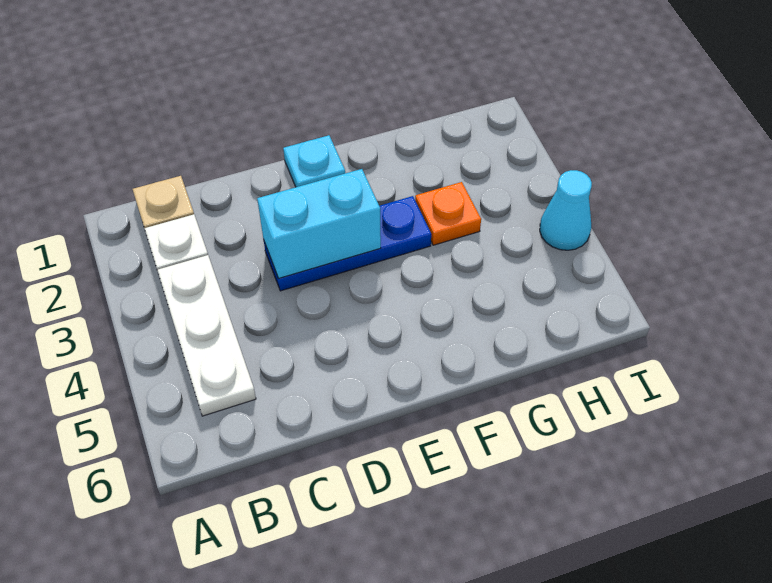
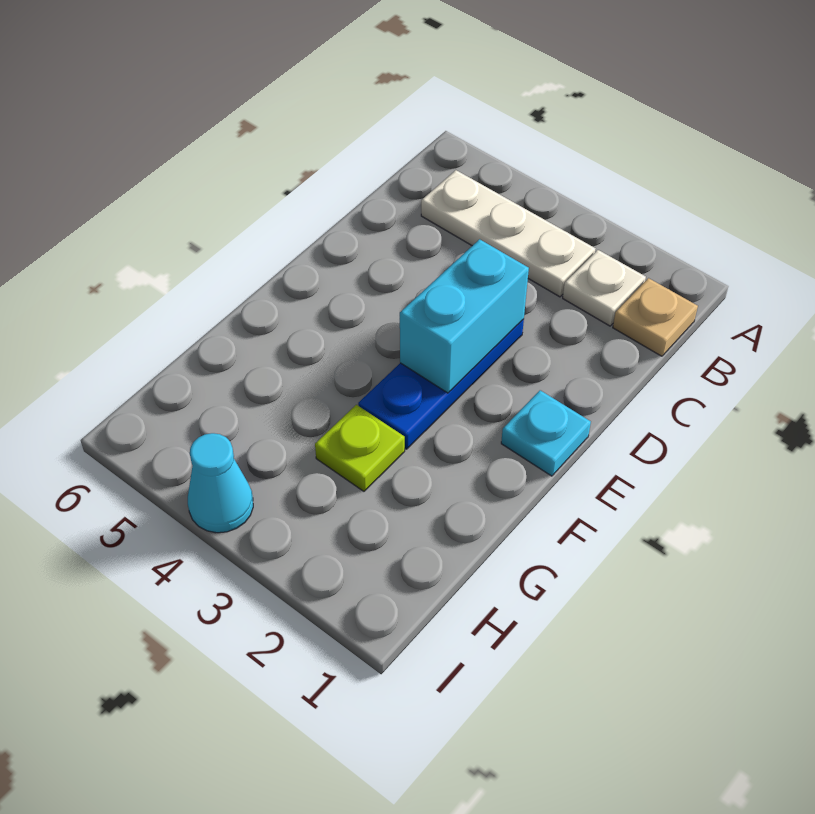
orange 1x1 plate [415,182,481,245] -> lime 1x1 plate [315,405,405,491]

